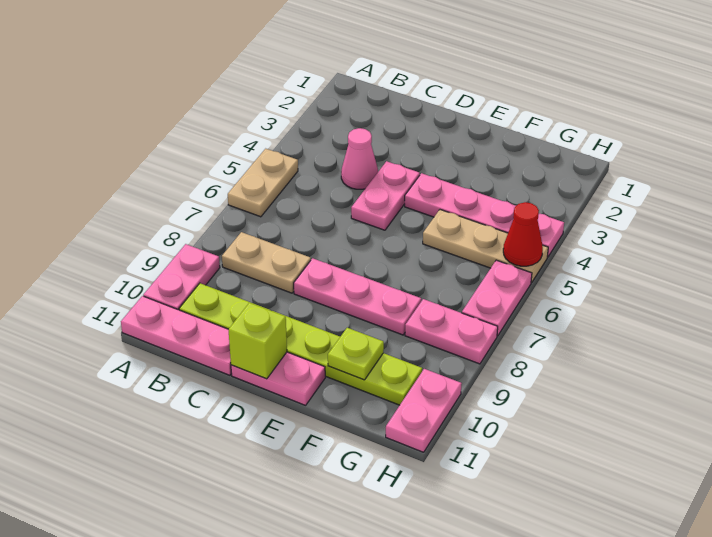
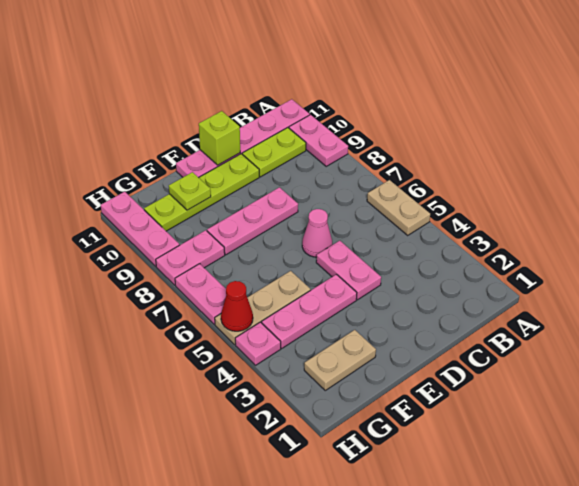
tan 1x2 plate [222,232,311,293] -> tan 1x2 plate moved to [304,330,376,390]
pink 1x1 cone [341,128,378,189] -> pink 1x1 cone moved to [302,209,332,257]
pink 1x2 plate [386,369,462,452] -> pink 1x3 plate [101,192,179,266]

